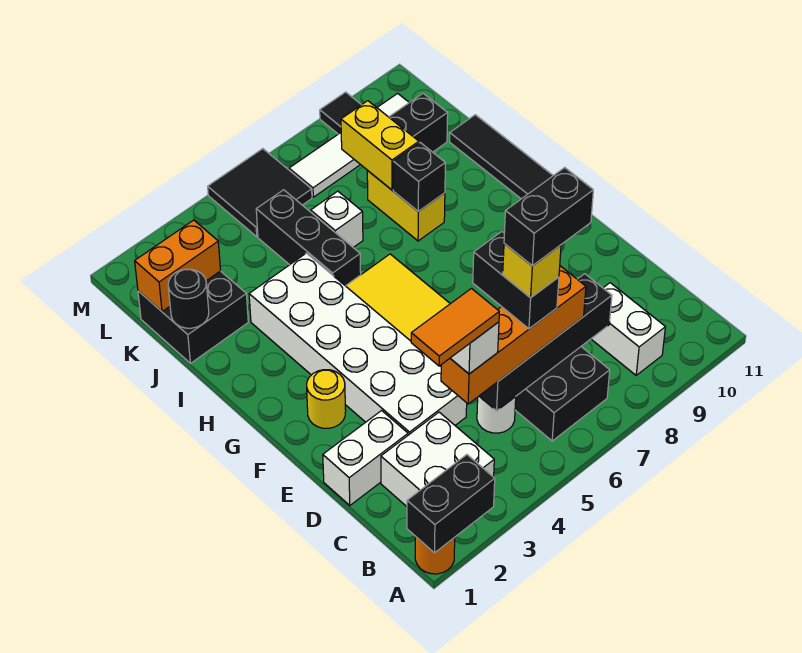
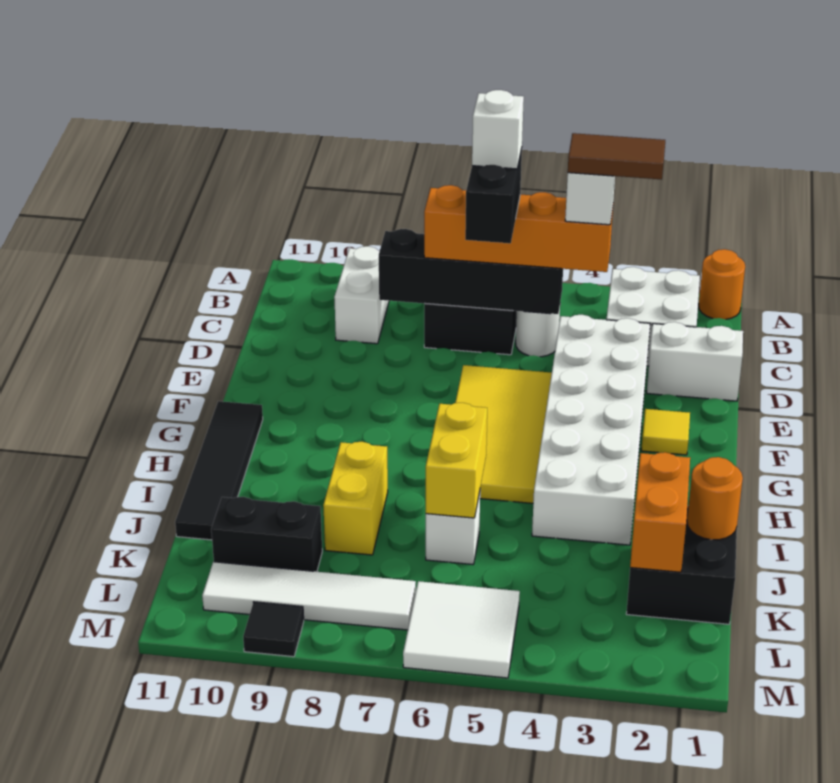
black 1x2 brick [407,455,495,553] -> none
orange 1x2 tile [411,288,499,366] -> brown 1x2 tile [568,133,665,179]
yellow 1x1 brick [503,244,561,298] -> white 1x1 brick [472,90,524,169]
black 1x2 brick [504,168,593,266] -> none
yellow 1x1 round brick [307,370,346,428] -> yellow 1x1 tile [641,409,690,455]
black 1x3 brick [256,190,361,286] -> none
black 1x1 brick [393,143,445,211] -> none
black 1x1 round brick [168,269,209,328] -> orange 1x1 round brick [687,457,743,540]
yellow 1x2 brick [341,101,419,190] -> yellow 1x2 brick moved to [426,403,487,518]
orange 1x2 brick [135,220,221,311] -> orange 1x2 brick turned to [630,452,690,572]
black 2x2 tile [208,149,312,237] -> white 2x2 tile [403,581,520,678]

